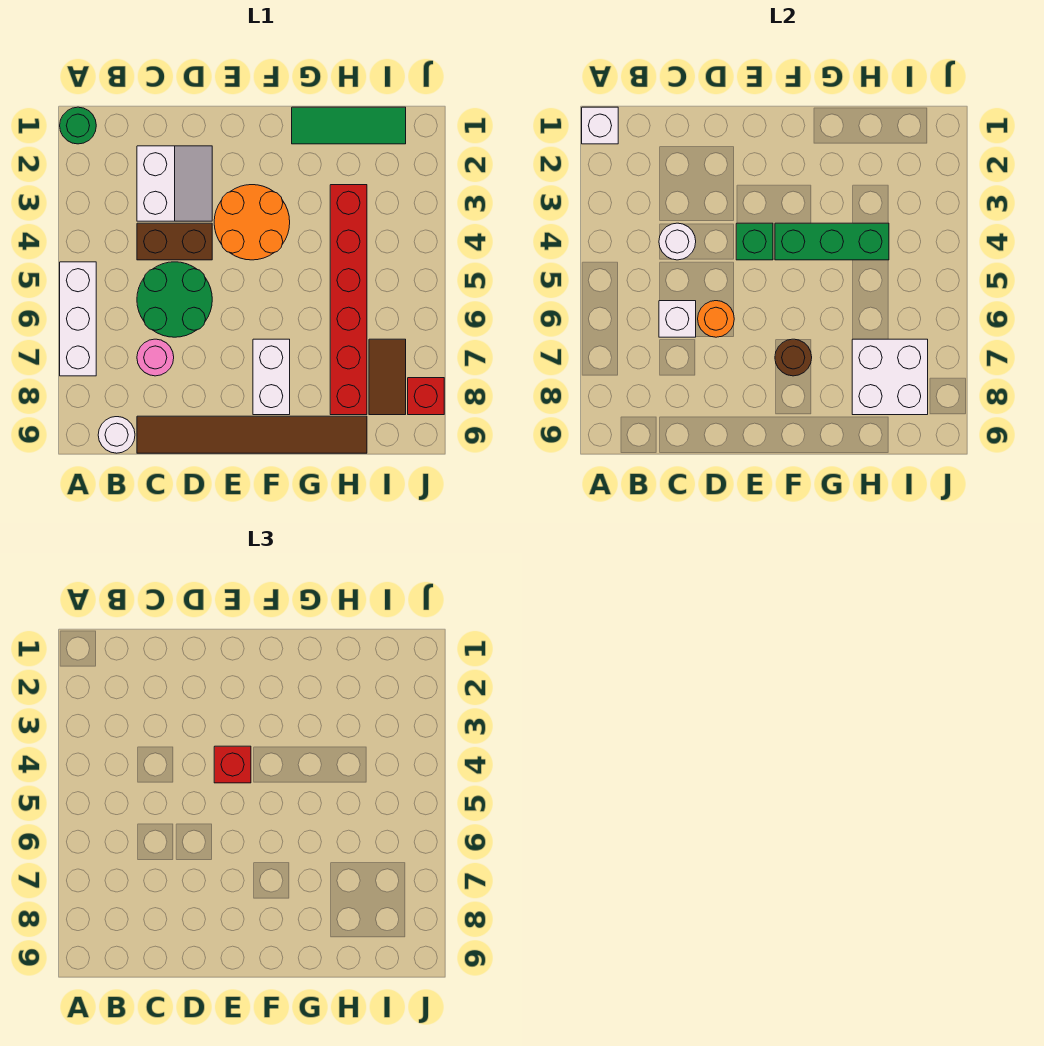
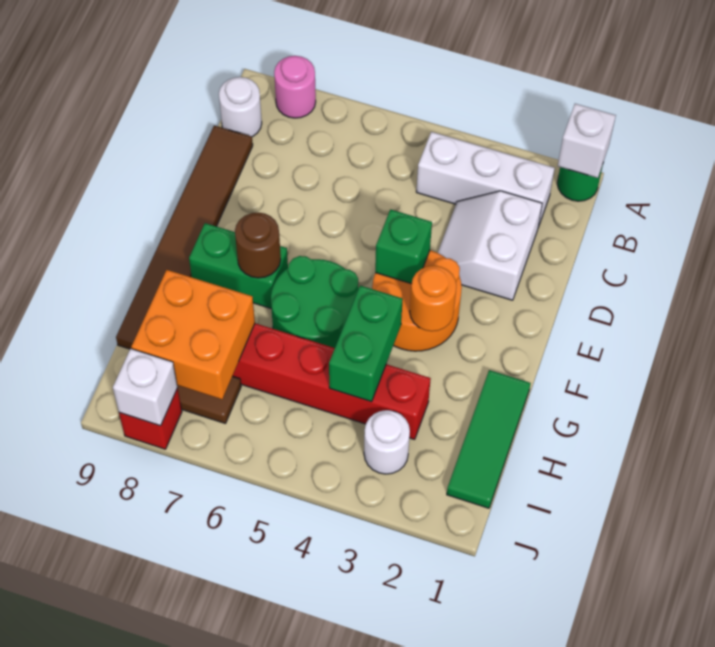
white 1x3 brick [60,262,96,376] -> white 1x3 brick moved to [416,132,555,227]
white 2x2 slope [137,146,212,221] -> white 2x2 slope turned to [438,191,542,300]
brown 1x2 brick [137,223,212,260] -> none
white 1x1 round brick [659,223,696,260] -> white 1x1 round brick moved to [364,410,410,474]
green 2x2 round brick [137,262,212,337] -> green 2x2 round brick moved to [271,256,359,348]
white 1x1 brick [659,301,696,337] -> white 1x1 brick moved to [113,349,178,426]
pink 1x1 round brick [137,339,174,376] -> pink 1x1 round brick moved to [274,56,316,118]
orange 1x1 round brick [698,301,734,337] -> orange 1x1 round brick moved to [410,266,456,331]
red 1x1 brick [214,746,251,783] -> none
green 1x3 brick [775,223,889,260] -> green 1x2 brick [329,286,403,402]
white 1x2 brick [253,339,290,415] -> green 1x2 brick [189,223,288,308]
white 2x2 brick [852,339,928,415] -> orange 2x2 brick [131,270,255,399]

